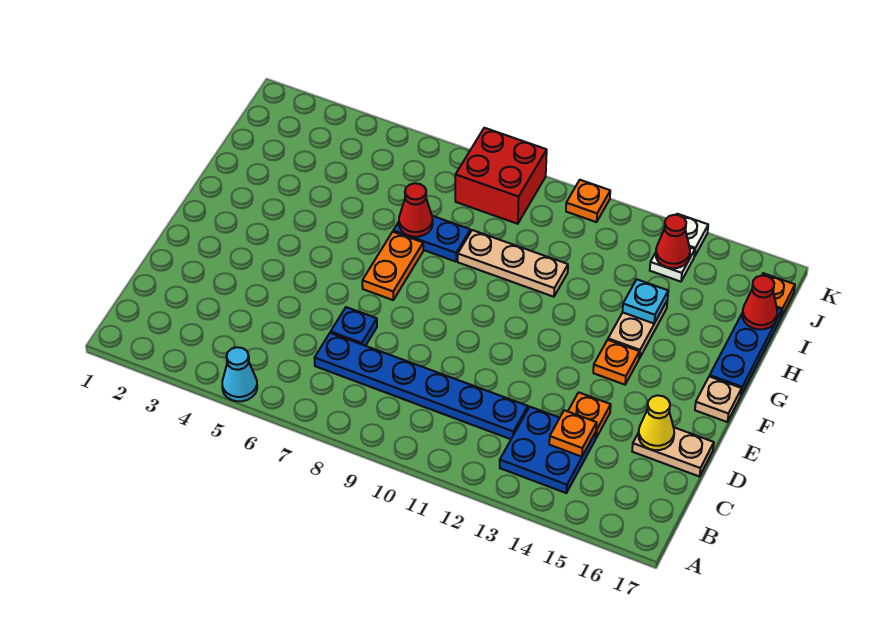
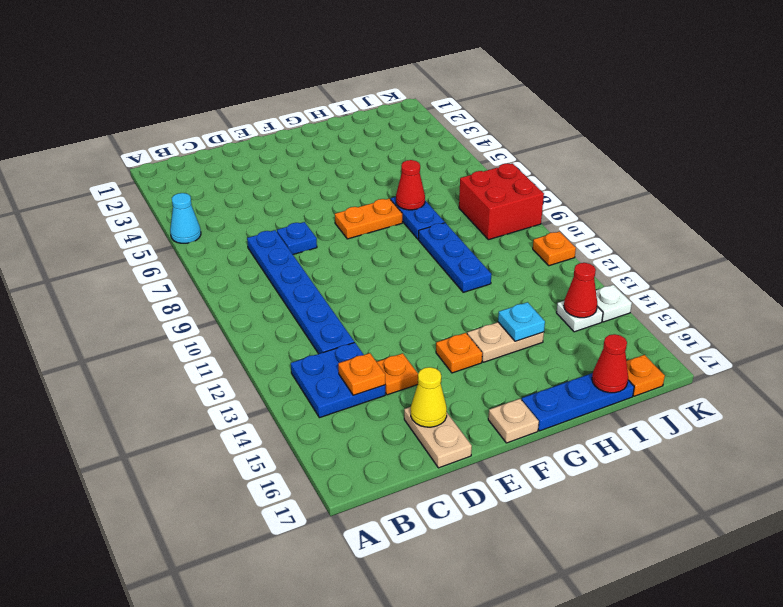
tan 1x3 plate [458,230,568,297] -> blue 1x3 plate [418,223,491,292]

